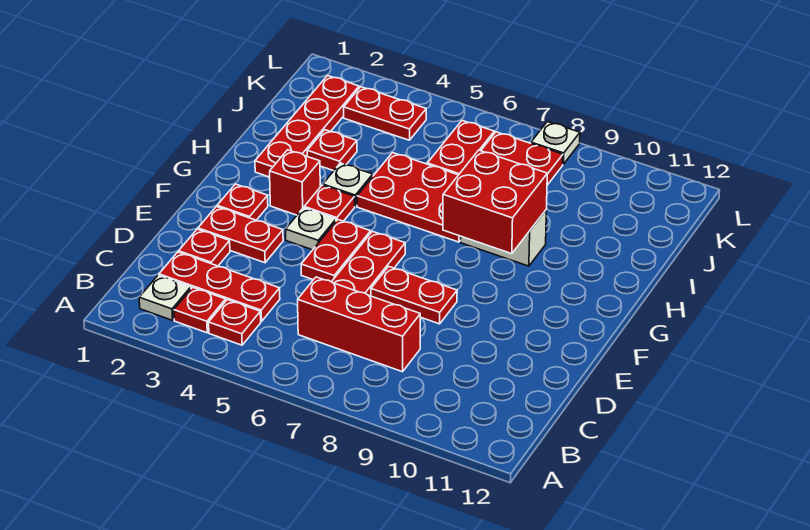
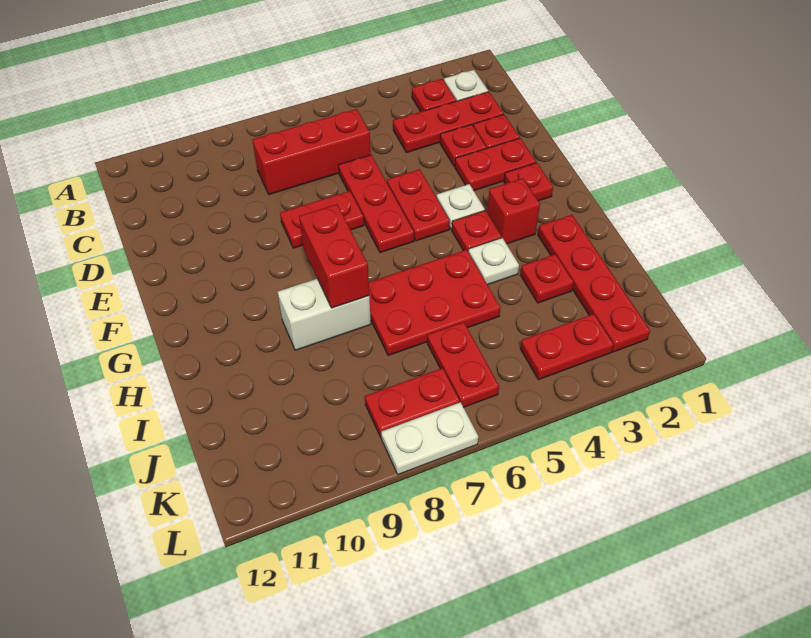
red 1x1 plate [209,300,261,345] -> red 1x1 plate moved to [440,124,487,167]
red 2x2 brick [443,150,547,254] -> red 1x2 brick [299,204,369,308]
white 1x1 plate [531,122,580,164] -> white 1x2 plate [381,402,478,474]

